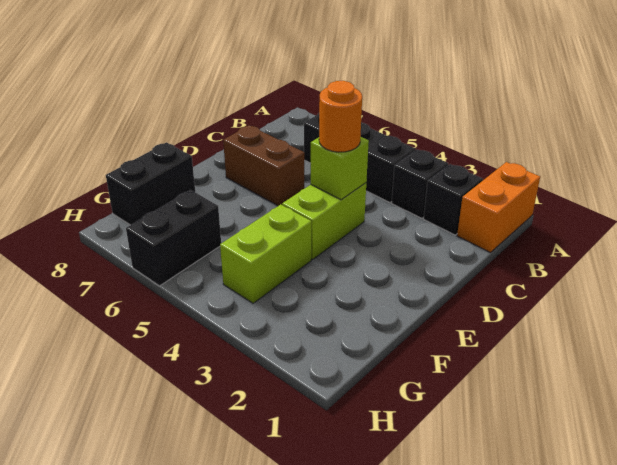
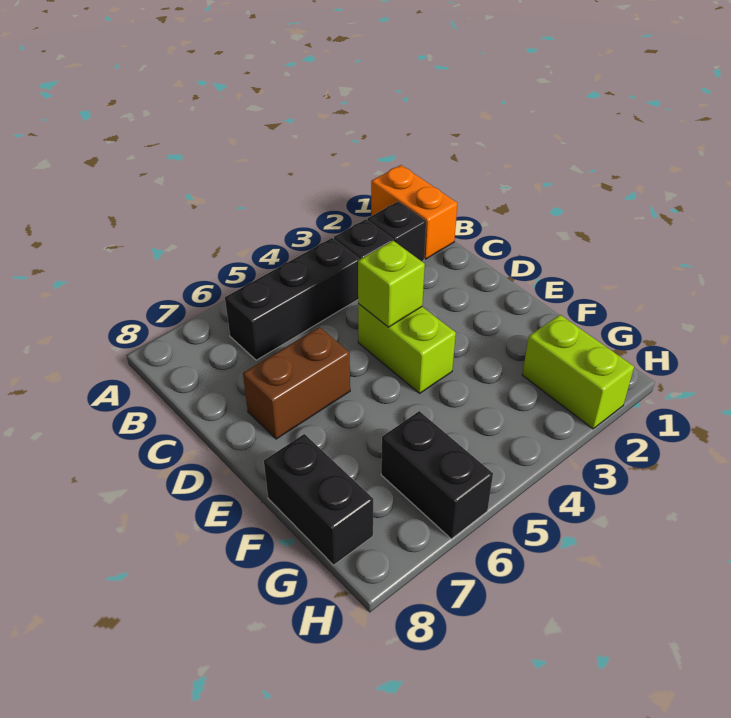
orange 1x1 round brick [319,81,362,152] -> none
lime 1x2 brick [220,204,311,303] -> lime 1x2 brick moved to [522,315,634,429]

